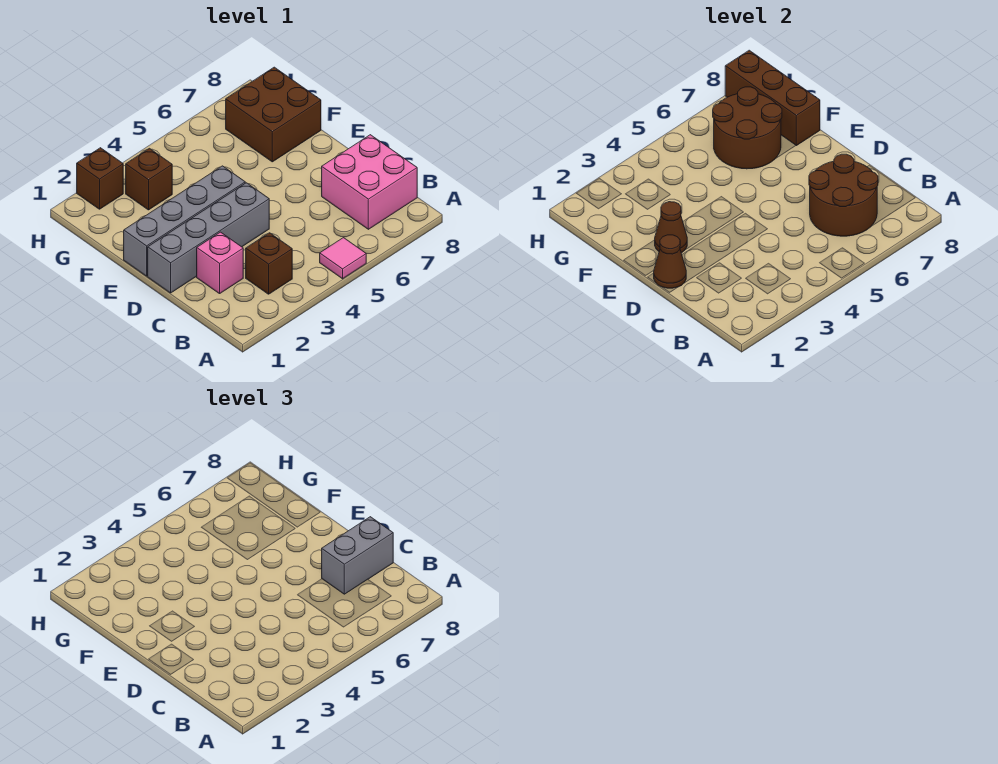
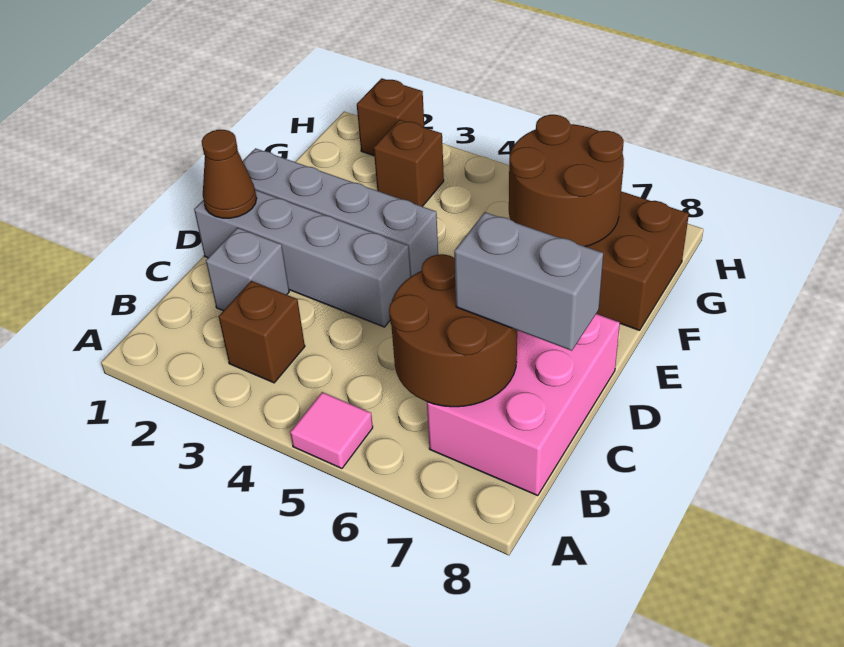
pink 2x2 brick [322,135,417,229] -> pink 2x3 brick [427,314,620,496]
pink 1x1 brick [197,232,243,294] -> grey 1x1 brick [206,228,289,311]
brown 1x1 cone [655,202,687,253] -> none
brown 1x3 brick [725,50,820,146] -> none

